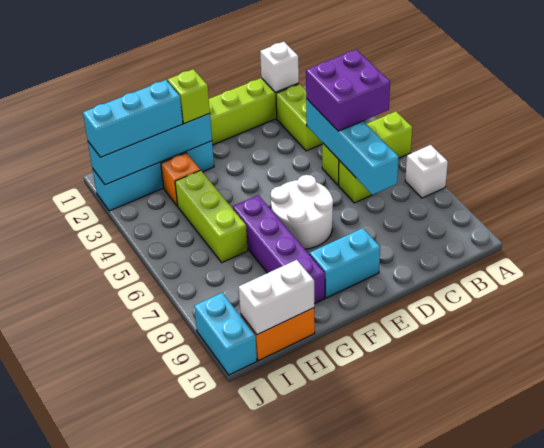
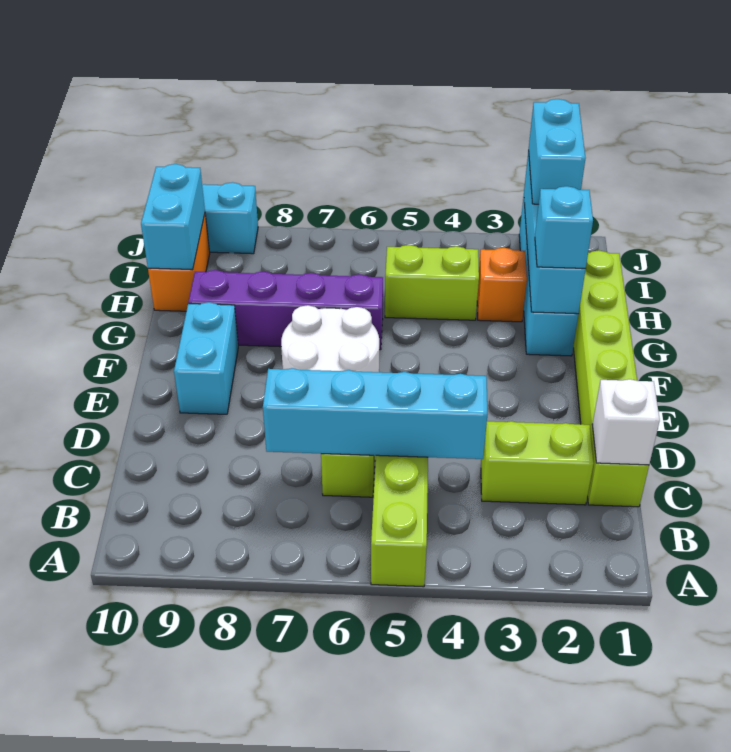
white 1x1 brick [405,145,448,198] -> none
purple 2x2 brick [306,50,390,131] -> none
lime 1x1 brick [168,69,210,124] -> cyan 1x1 brick [535,186,593,268]
cyan 1x3 brick [83,80,183,157] -> cyan 1x2 brick [529,99,585,204]
lime 1x3 brick [175,170,248,263] -> lime 1x2 brick [385,245,479,320]
white 1x2 brick [239,260,314,335] -> cyan 1x2 brick [141,164,205,270]

